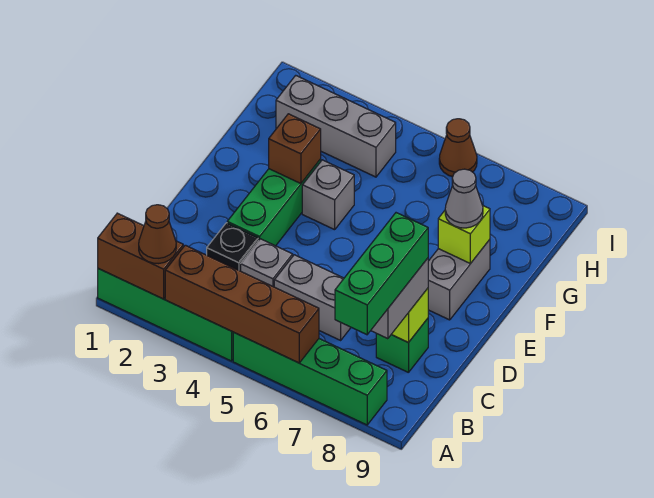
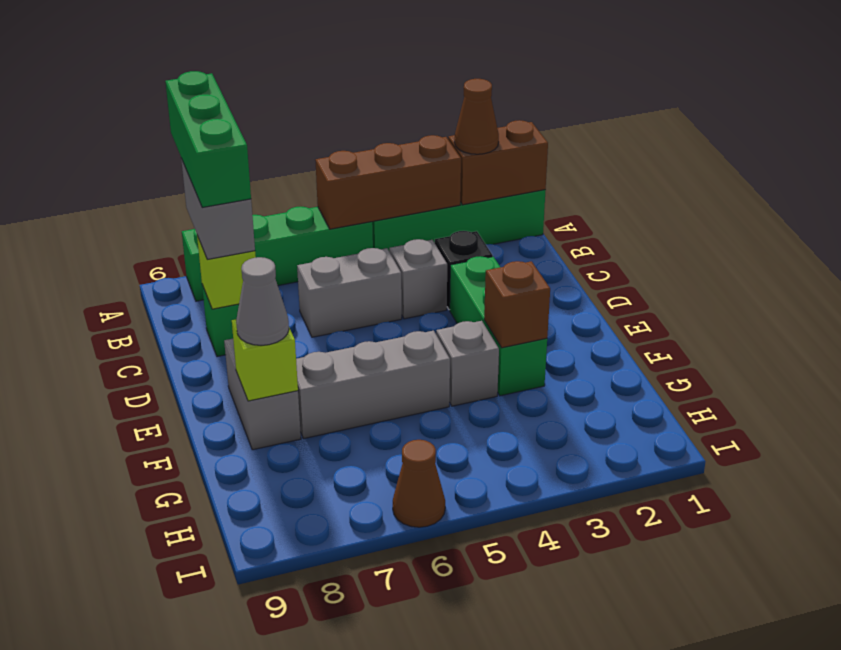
brown 1x4 brick [165,245,319,363] -> brown 1x3 brick [315,135,461,229]
grey 1x3 brick [276,75,396,177] -> grey 1x3 brick moved to [296,331,450,439]

